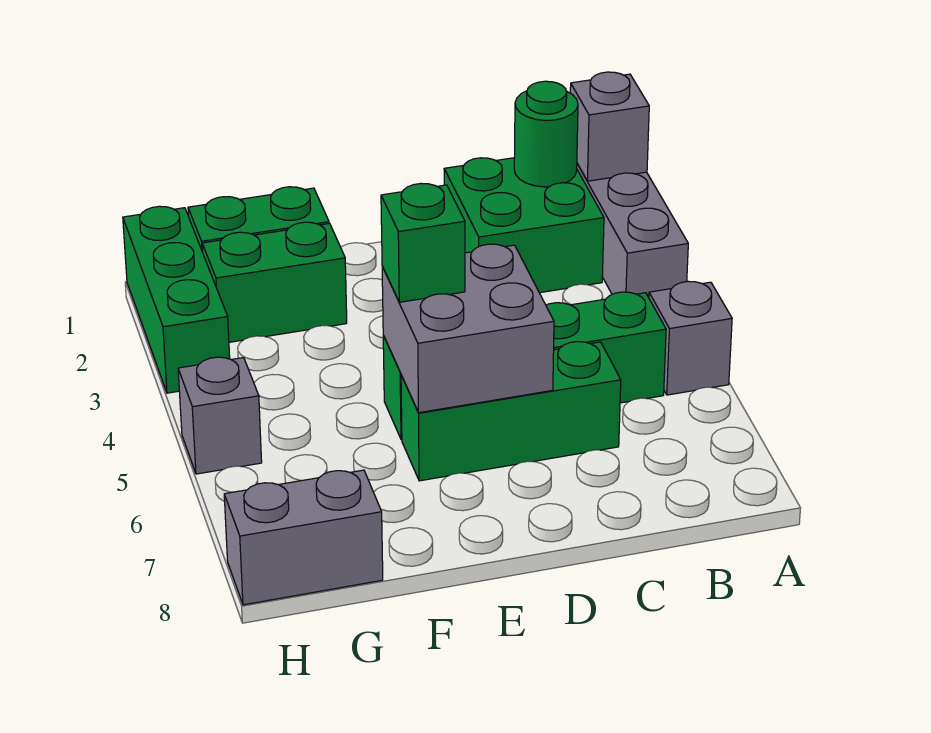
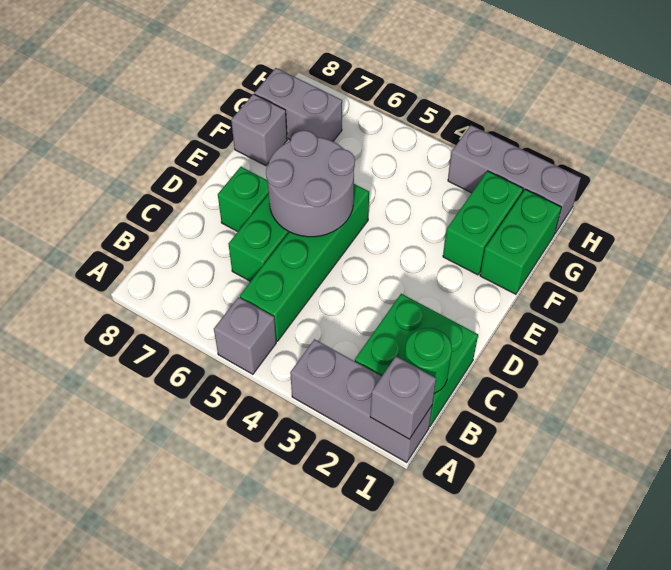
grey 2x2 brick [382,244,554,413] -> grey 2x2 round brick [266,131,355,237]
green 1x1 brick [381,184,465,302] -> green 1x1 brick moved to [218,167,269,232]
grey 1x2 brick [224,470,383,605] -> grey 1x2 brick turned to [254,68,342,141]
green 1x3 brick [123,206,230,393] -> grey 1x3 brick [448,125,581,233]
grey 1x1 brick [178,357,262,474] -> grey 1x1 brick moved to [231,94,287,166]

